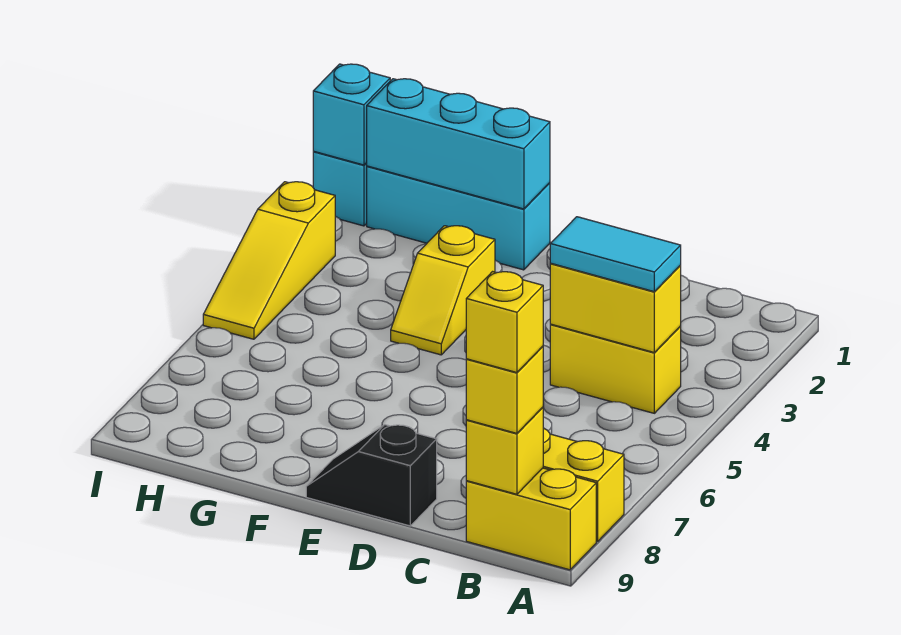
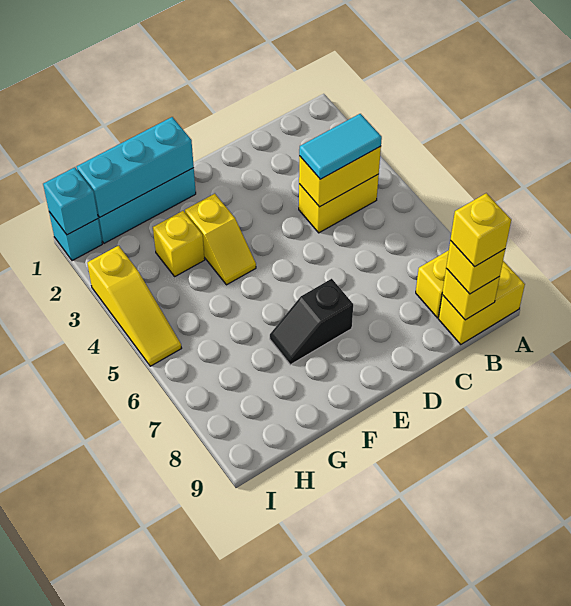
black 1x2 slope [306,425,437,526] -> black 1x2 slope moved to [270,279,353,365]
none -> yellow 1x1 brick [153,211,205,276]

